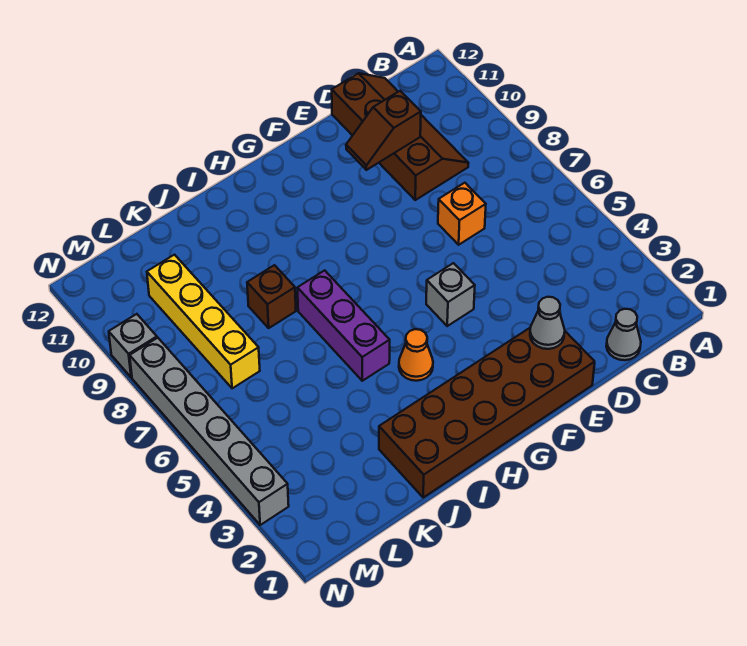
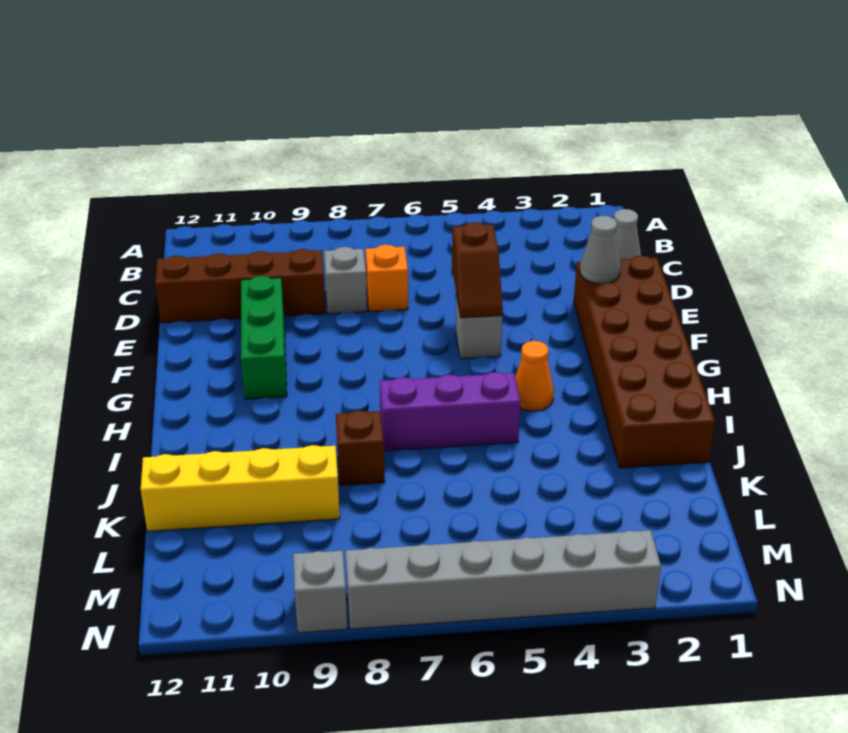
none -> grey 1x1 brick [324,247,367,314]
brown 1x2 slope [346,91,421,170] -> brown 1x2 slope moved to [452,222,503,318]
none -> green 1x3 brick [241,276,287,399]
yellow 1x4 brick [147,255,260,388] -> yellow 1x4 brick moved to [141,445,340,531]

